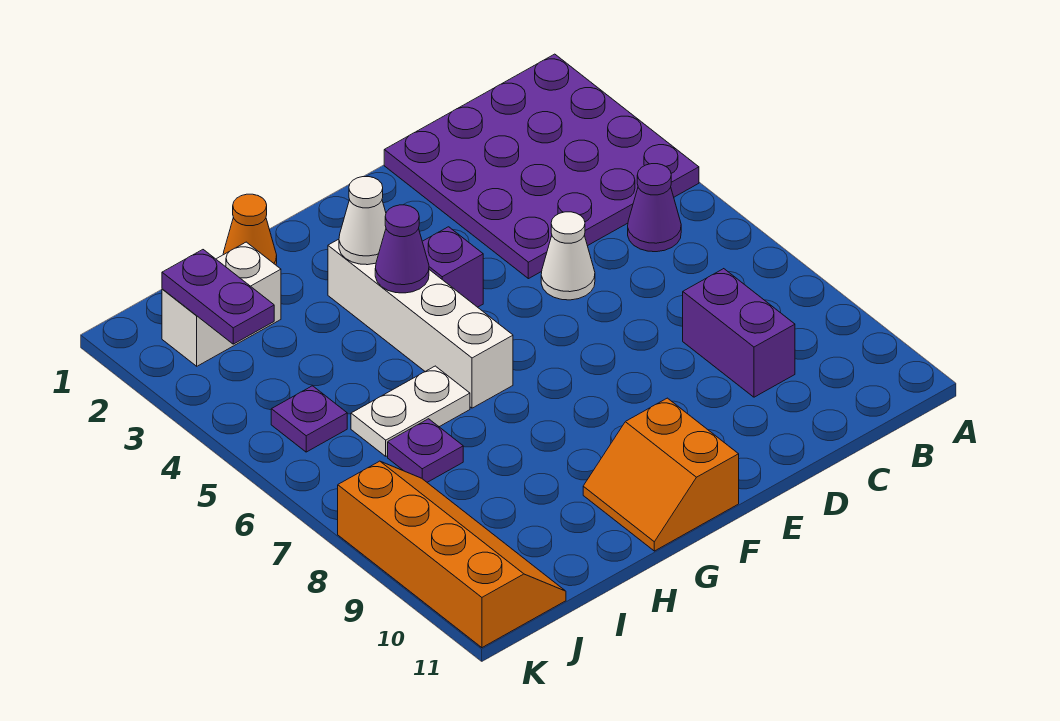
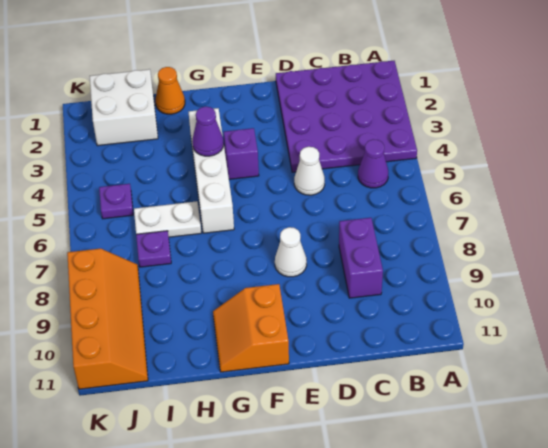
white 1x1 cone [339,177,386,265] -> white 1x1 cone moved to [275,227,307,277]
white 1x2 brick [162,242,281,366] -> white 2x2 brick [90,69,158,146]
purple 1x2 plate [162,250,274,344] -> none

